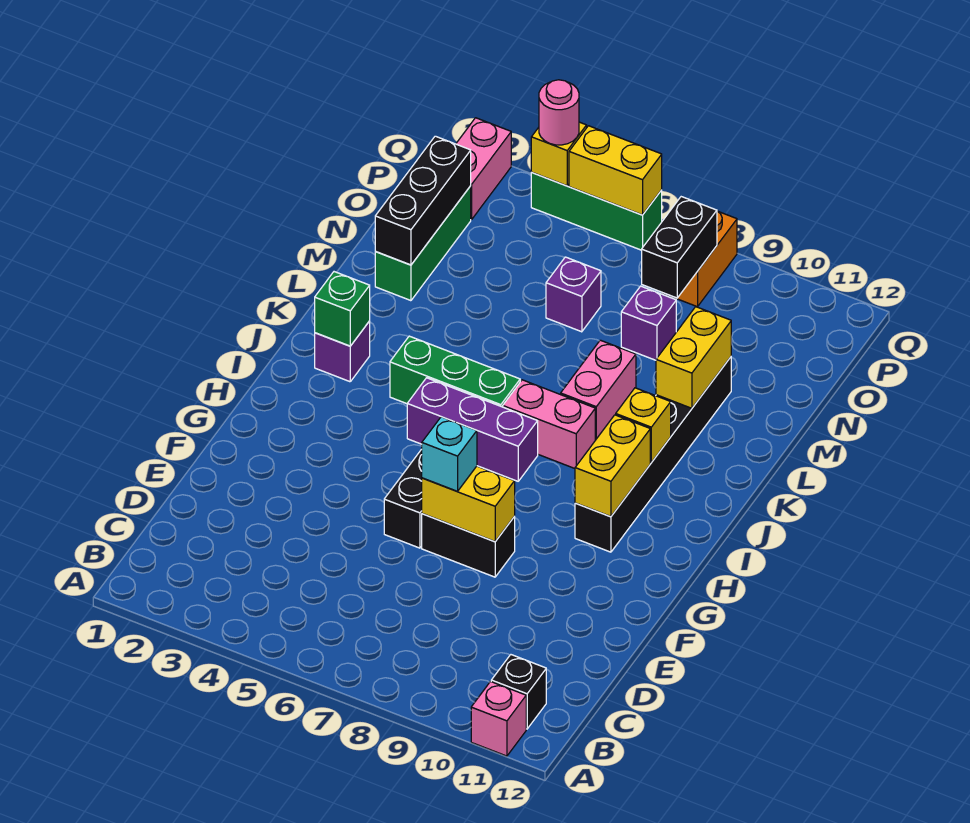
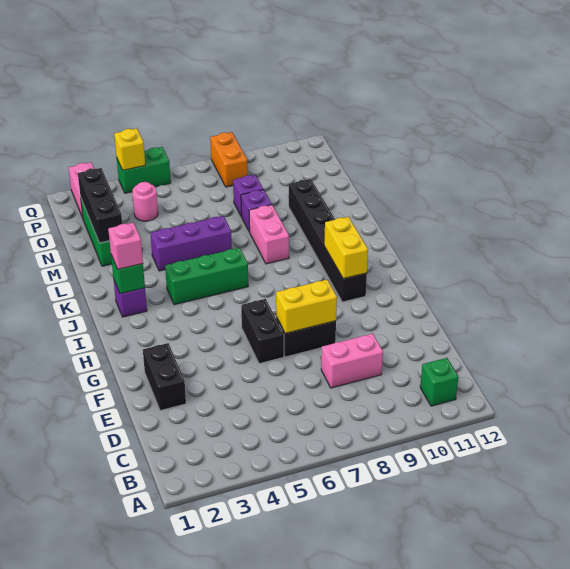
pink 1x1 brick [471,682,526,756] -> pink 1x1 brick moved to [108,223,143,269]
black 1x1 brick [491,655,546,729] -> green 1x1 brick [420,358,458,406]
cyan 1x1 brick [422,417,477,491] -> none
purple 1x3 brick [407,378,538,481] -> purple 1x3 brick moved to [150,216,232,271]
pink 1x2 brick [503,380,595,468] -> pink 1x2 brick moved to [321,334,383,388]
yellow 1x1 brick [616,388,671,462] -> none
yellow 1x2 brick [656,307,731,408] -> none
purple 1x1 brick [546,257,601,332] -> purple 1x1 brick moved to [241,189,272,232]
black 1x2 brick [642,197,717,298] -> black 1x2 brick moved to [143,343,186,411]
green 1x3 brick [531,173,662,250] -> green 1x2 brick [117,147,171,193]
pink 1x1 round brick [539,80,579,145] -> pink 1x1 round brick moved to [132,182,158,221]
yellow 1x2 brick [569,126,662,215] -> none

